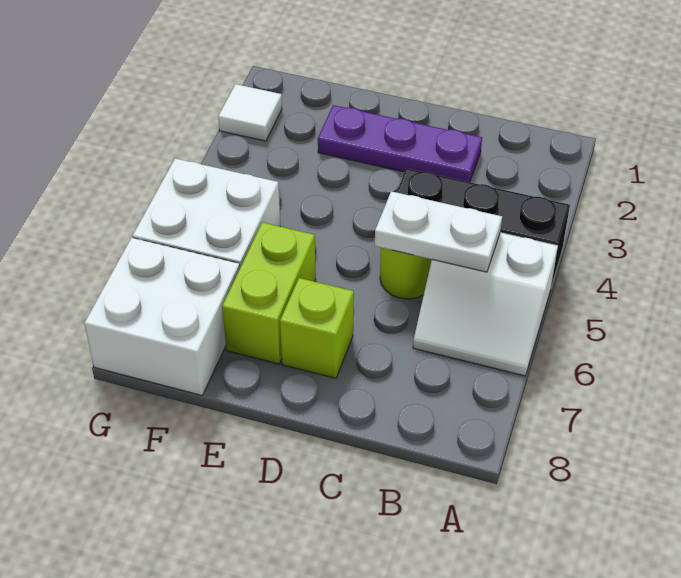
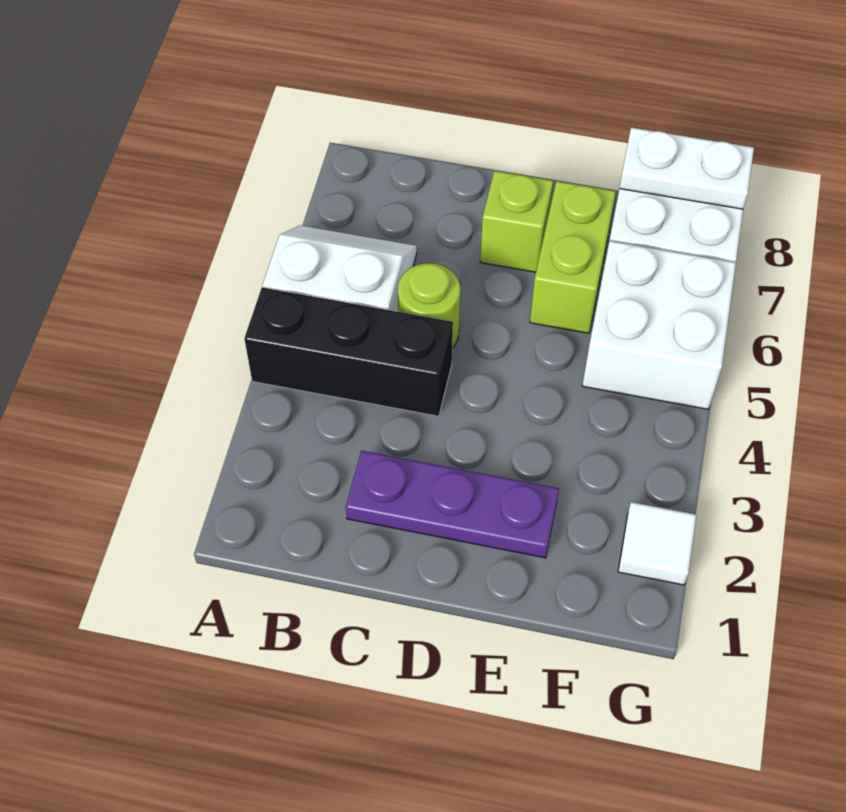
white 1x2 plate [375,191,502,272] -> white 1x2 plate moved to [619,127,754,209]

